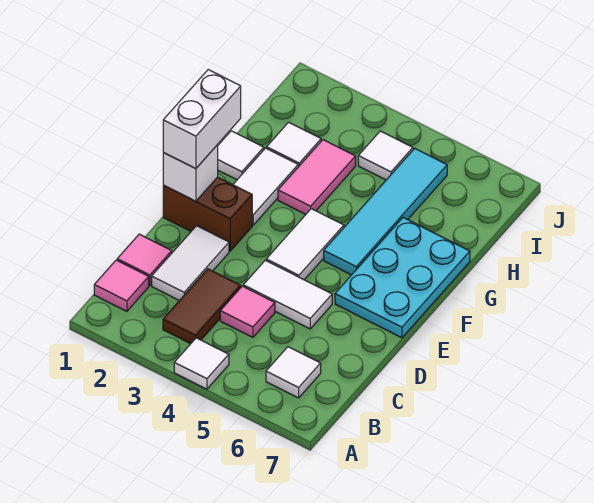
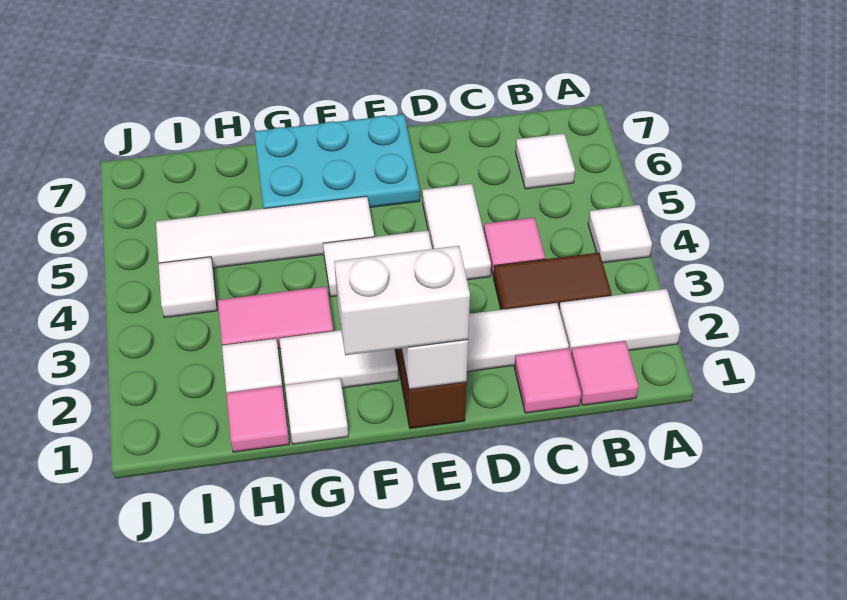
none -> white 1x2 tile [559,289,681,352]
cyan 1x4 tile [324,148,447,275] -> white 1x4 tile [156,196,374,268]
none -> pink 1x1 tile [226,386,289,452]

